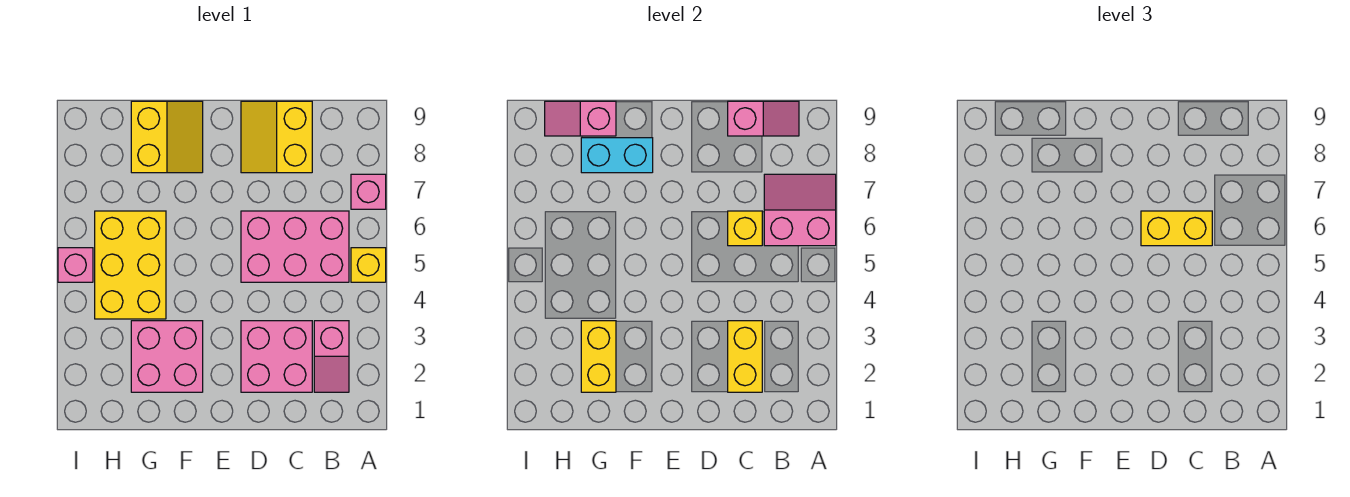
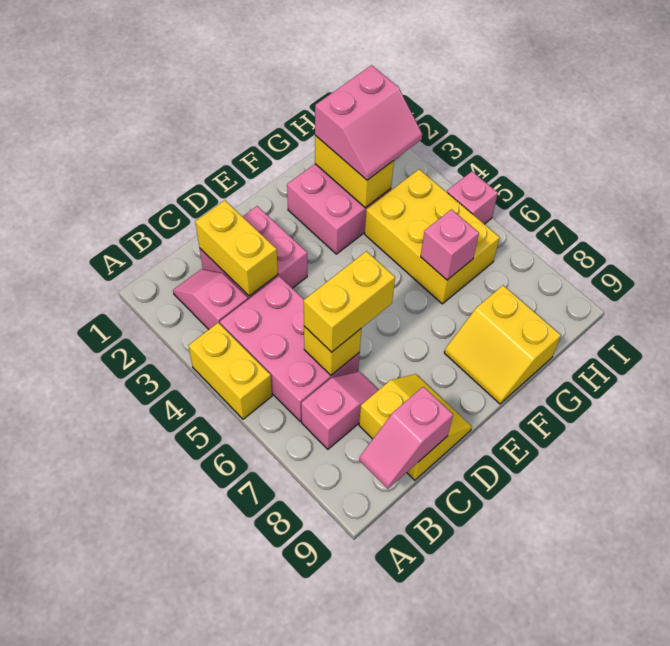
yellow 1x1 brick [351,248,386,282] -> yellow 1x2 brick [188,323,272,419]
pink 2x2 slope [764,174,836,246] -> pink 2x2 slope moved to [315,65,422,180]
pink 1x1 brick [351,174,386,209] -> pink 1x1 brick moved to [421,210,479,280]
pink 2x3 brick [241,211,349,282] -> pink 2x3 brick turned to [220,276,360,422]
cyan 1x2 brick [581,138,653,173] -> none
pink 1x2 slope [545,101,616,136] -> pink 1x2 slope moved to [301,372,378,449]

